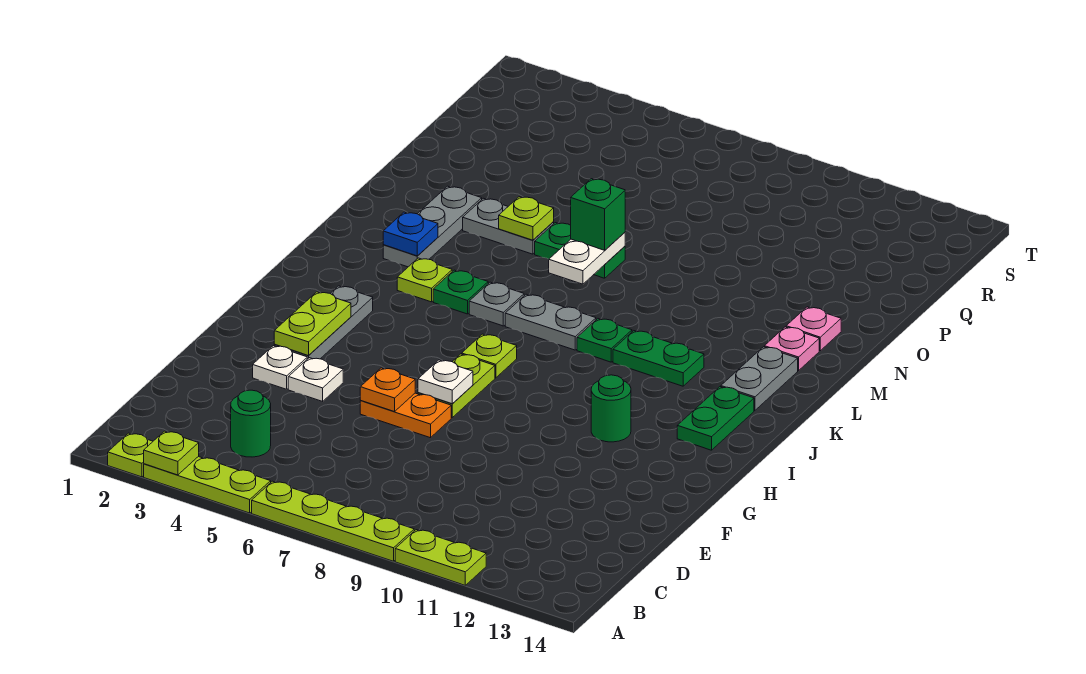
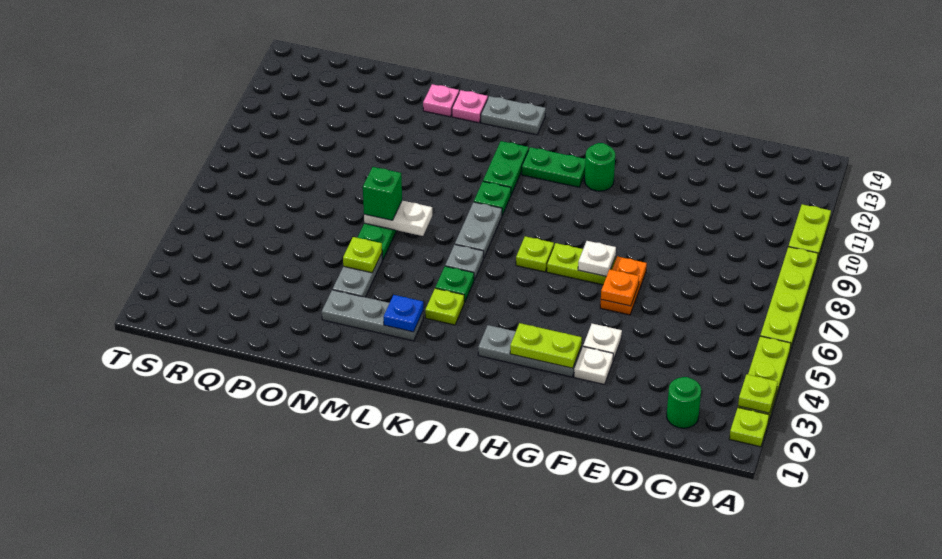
green 1x1 round brick [231,390,271,457] -> green 1x1 round brick moved to [667,377,701,428]
green 1x2 plate [677,387,754,450] -> green 1x2 plate moved to [522,147,585,187]

